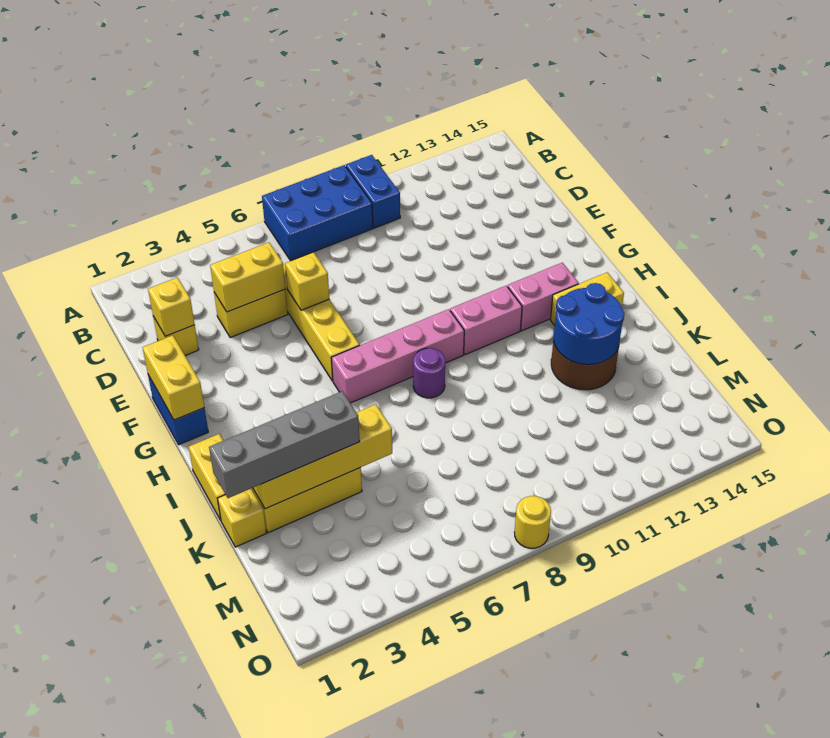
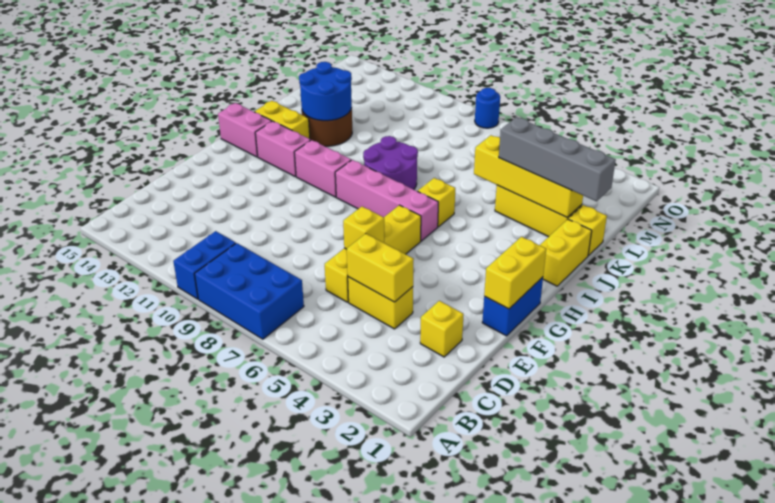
yellow 1x1 brick [148,278,195,336] -> yellow 1x1 brick moved to [418,178,455,227]
none -> pink 1x2 brick [218,103,272,157]
purple 1x1 round brick [413,348,445,398] -> purple 2x2 round brick [363,136,418,189]
yellow 1x1 round brick [515,496,551,548] -> blue 1x1 round brick [475,88,500,128]

